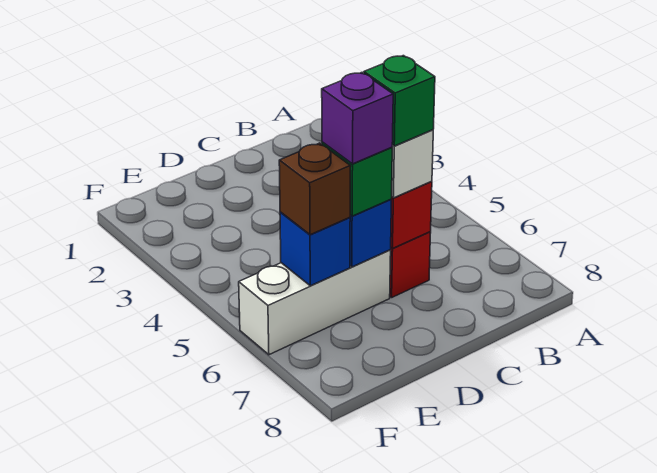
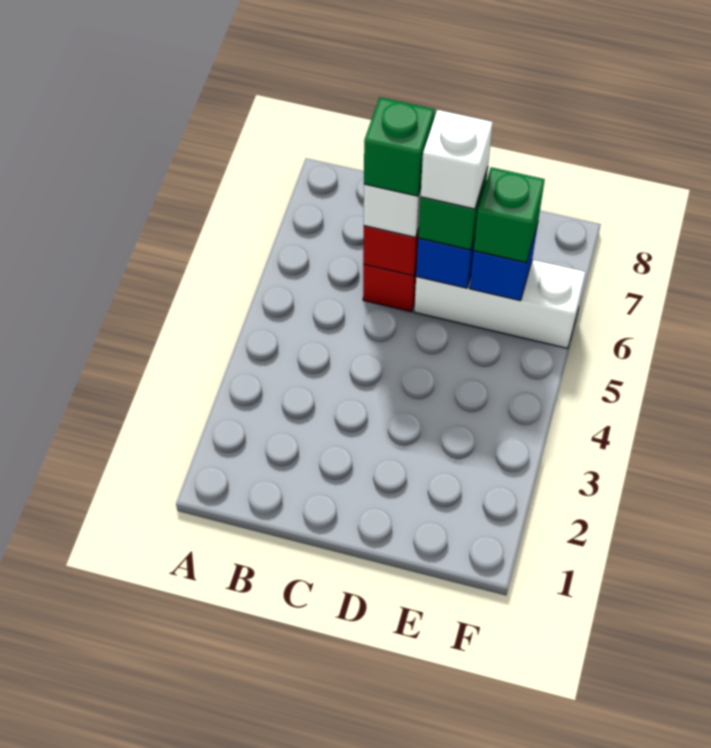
purple 1x1 brick [322,73,393,164] -> white 1x1 brick [421,110,493,209]
brown 1x1 brick [279,143,351,235] -> green 1x1 brick [474,167,545,263]

